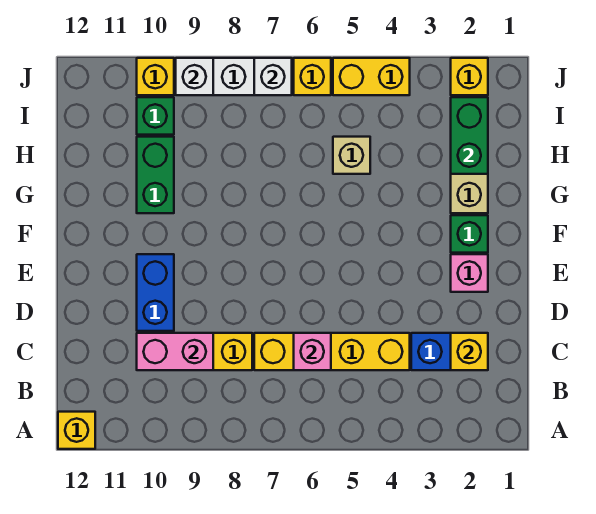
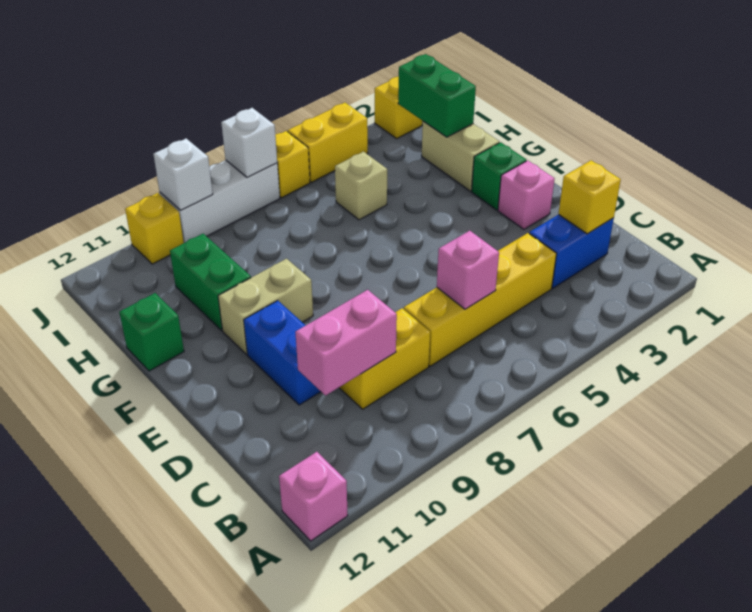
yellow 1x1 brick [58,412,95,449] -> pink 1x1 brick [279,452,348,541]
none -> tan 1x2 brick [218,259,313,354]
green 1x1 brick [137,97,174,135] -> green 1x1 brick moved to [119,293,184,371]

